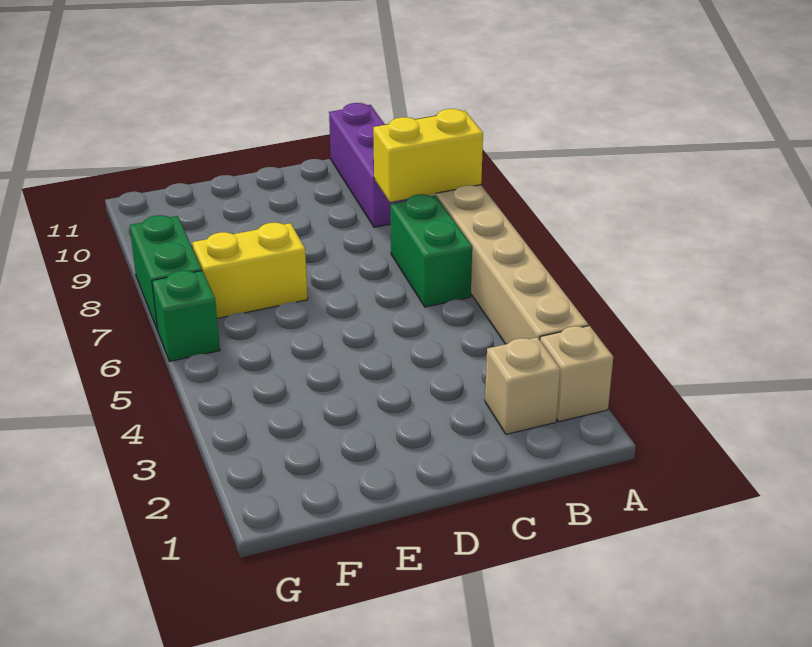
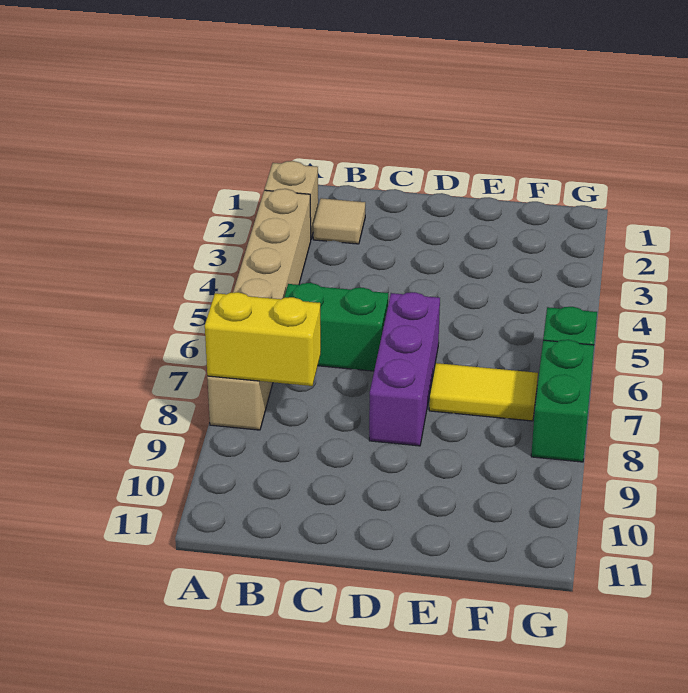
tan 1x1 brick [485,337,560,434] -> tan 1x1 tile [313,198,365,244]
green 1x2 brick [391,194,472,307] -> green 1x2 brick turned to [284,283,388,371]
purple 1x3 brick [329,103,407,227] -> purple 1x3 brick moved to [369,292,440,446]
yellow 1x2 brick [192,223,308,319] -> yellow 1x2 tile [429,363,538,421]

